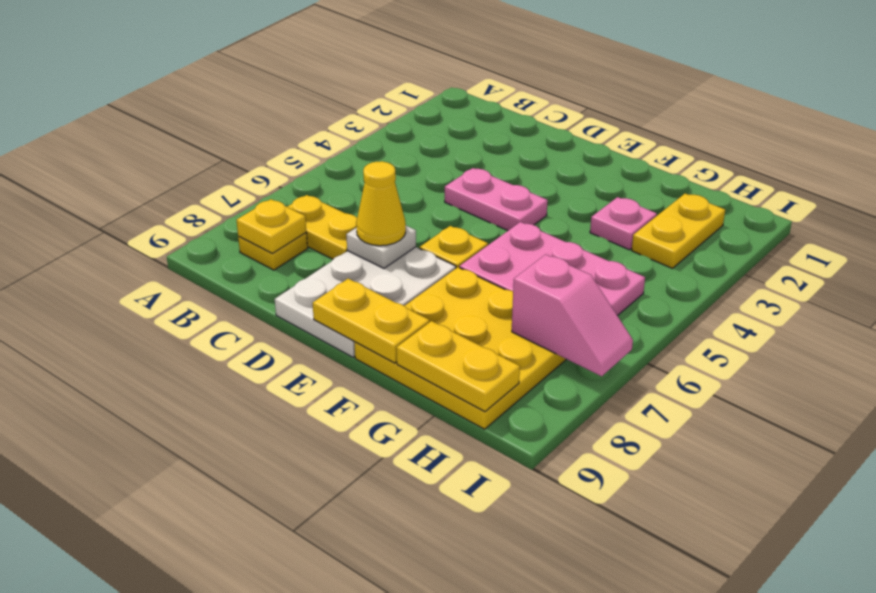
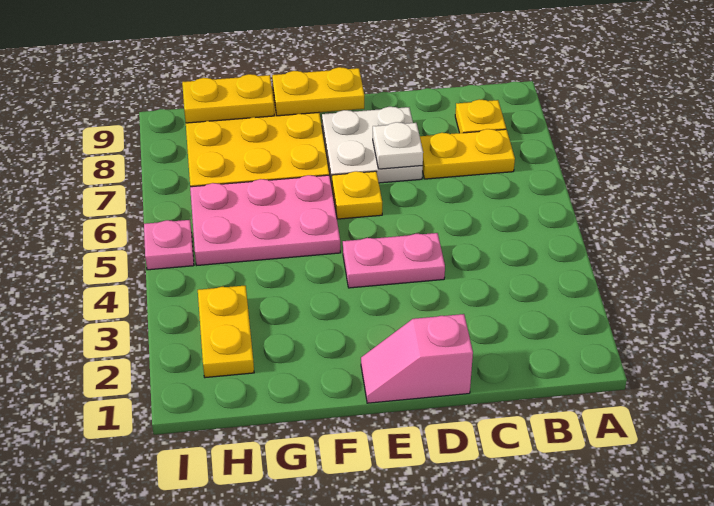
yellow 1x1 plate [236,199,306,253] -> none
white 2x3 plate [275,247,456,357] -> white 2x2 plate [322,107,423,185]
yellow 1x1 cone [356,161,406,246] -> none
pink 1x1 plate [590,197,657,250] -> pink 1x1 plate moved to [144,220,194,270]
pink 1x2 slope [512,254,633,376] -> pink 1x2 slope moved to [361,314,473,403]

